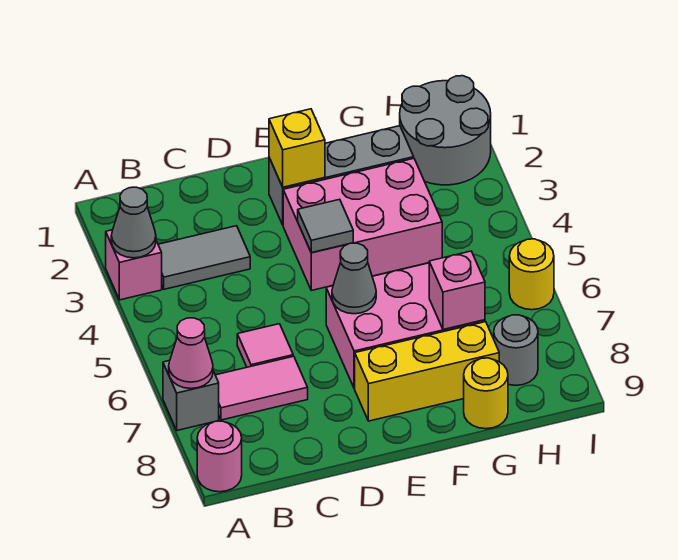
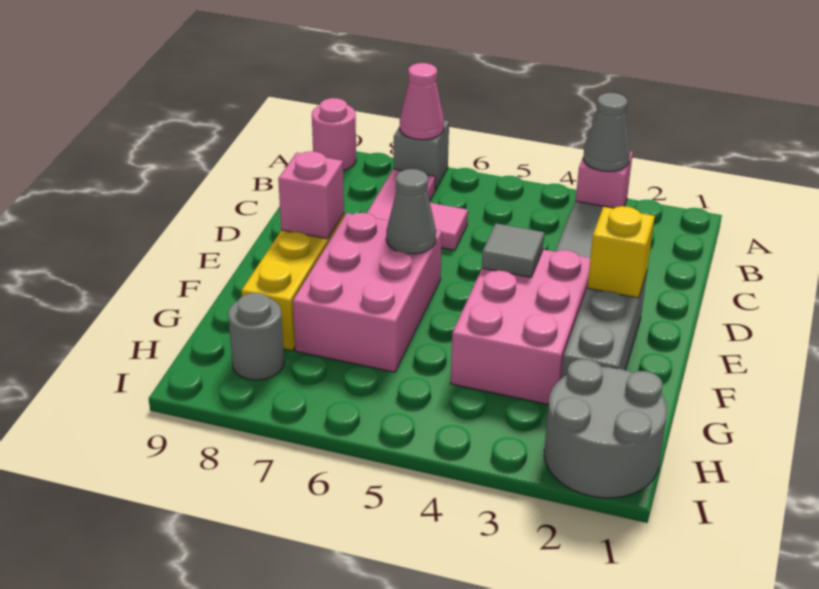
pink 1x1 brick [429,251,485,330] -> pink 1x1 brick moved to [278,151,344,239]
yellow 1x1 round brick [464,358,508,429] -> none
yellow 1x1 round brick [509,239,554,310] -> none

